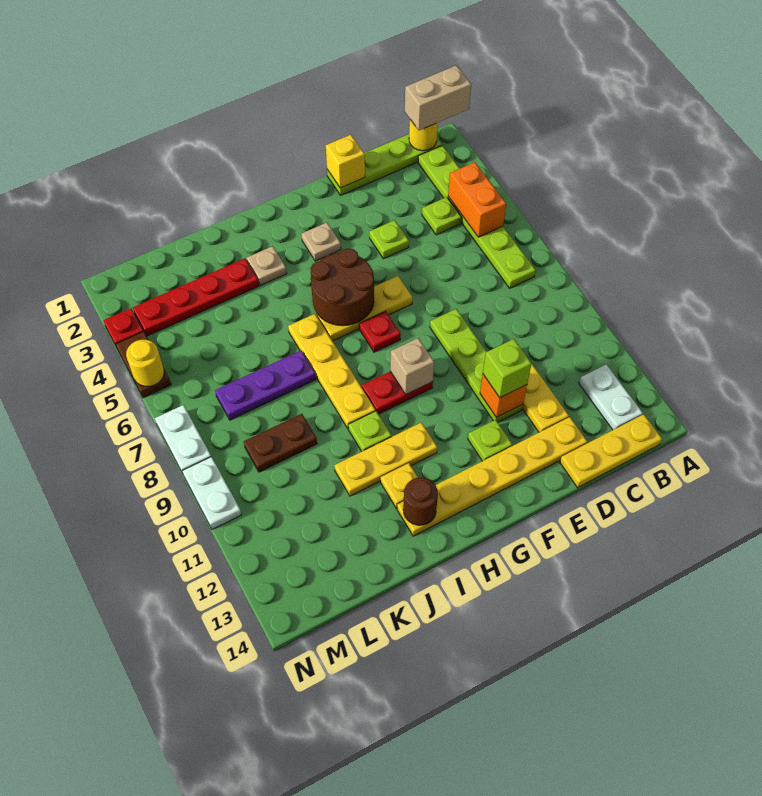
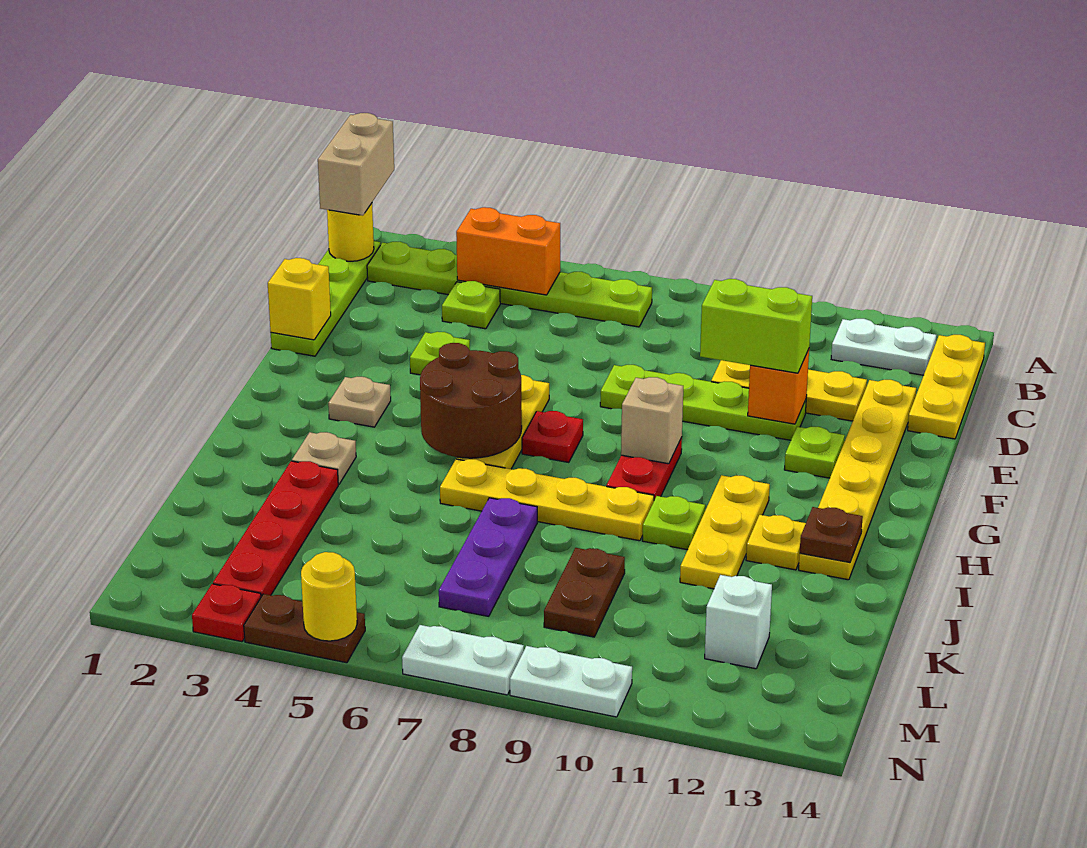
lime 1x1 brick [483,339,532,398] -> lime 1x2 brick [700,279,812,373]
brown 1x1 round brick [403,478,438,525] -> brown 1x1 plate [800,507,863,563]
none -> white 1x1 brick [705,575,772,669]

